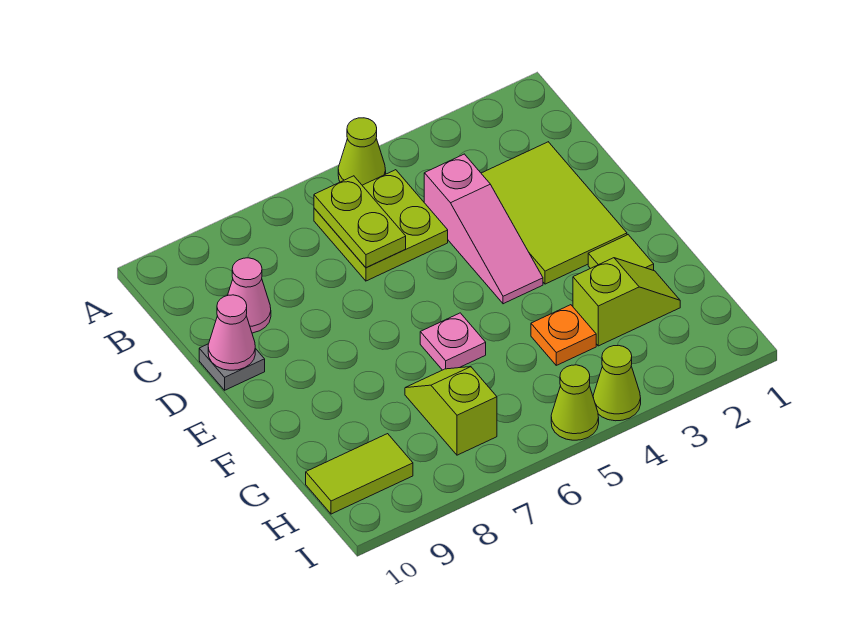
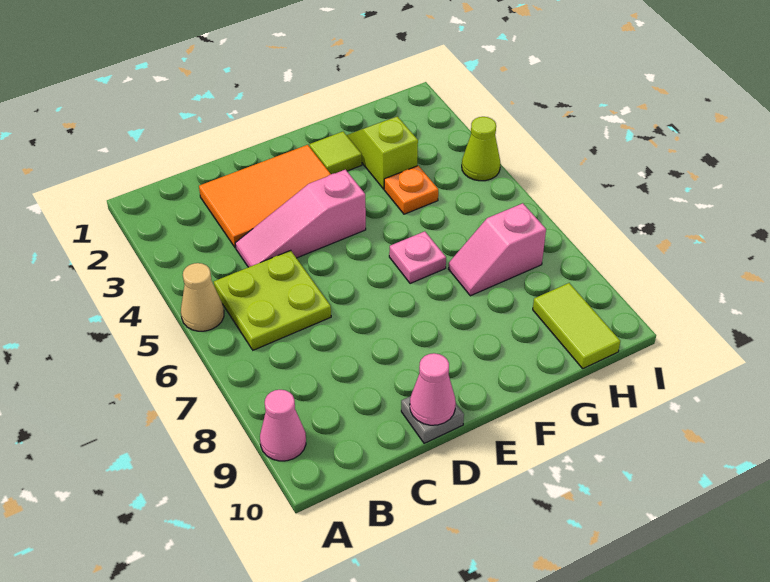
lime 1x1 cone [338,118,386,185] -> tan 1x1 cone [181,263,224,331]
lime 1x2 plate [314,176,406,268] -> none
lime 2x3 tile [481,142,627,284] -> orange 2x3 tile [199,145,331,248]
pink 1x3 slope [424,154,543,304] -> pink 1x3 slope turned to [235,170,366,267]
pink 1x1 cone [228,258,271,333] -> pink 1x1 cone moved to [260,390,306,461]
lime 1x2 slope [405,367,497,455] -> pink 1x2 slope [449,203,546,296]
lime 1x1 cone [551,365,599,440] -> none

